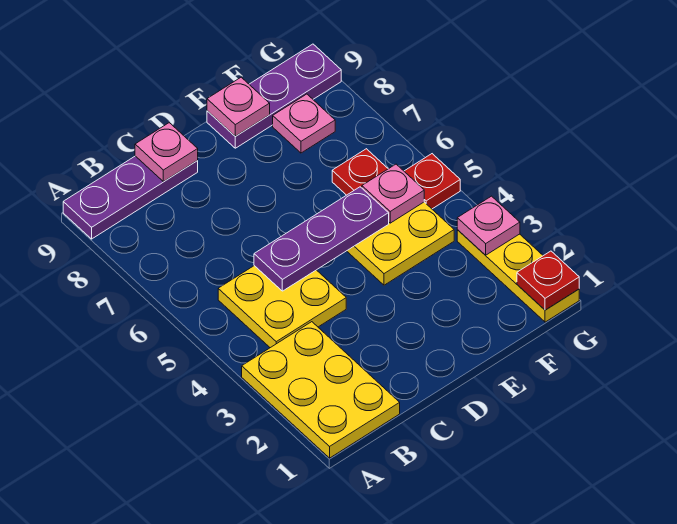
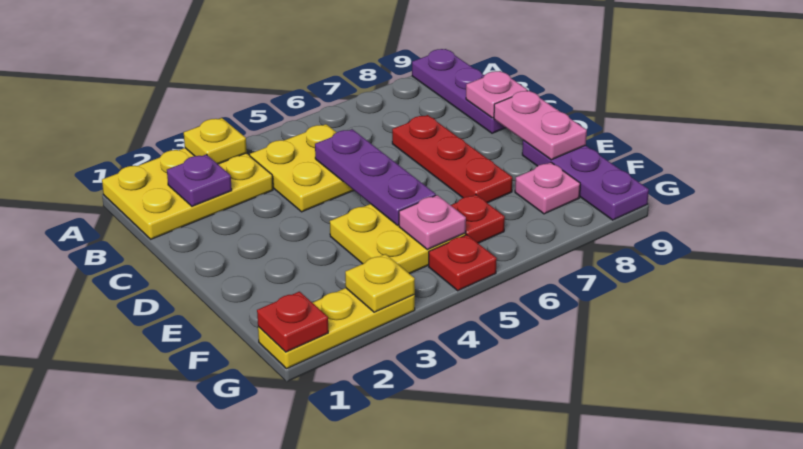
none -> yellow 1x1 plate [184,118,247,164]
none -> purple 1x1 plate [167,154,232,206]
none -> red 1x3 plate [392,115,512,203]
pink 1x1 plate [207,77,270,136] -> pink 1x2 plate [494,90,587,160]
pink 1x1 plate [457,196,520,255] -> yellow 1x1 plate [345,254,415,312]

